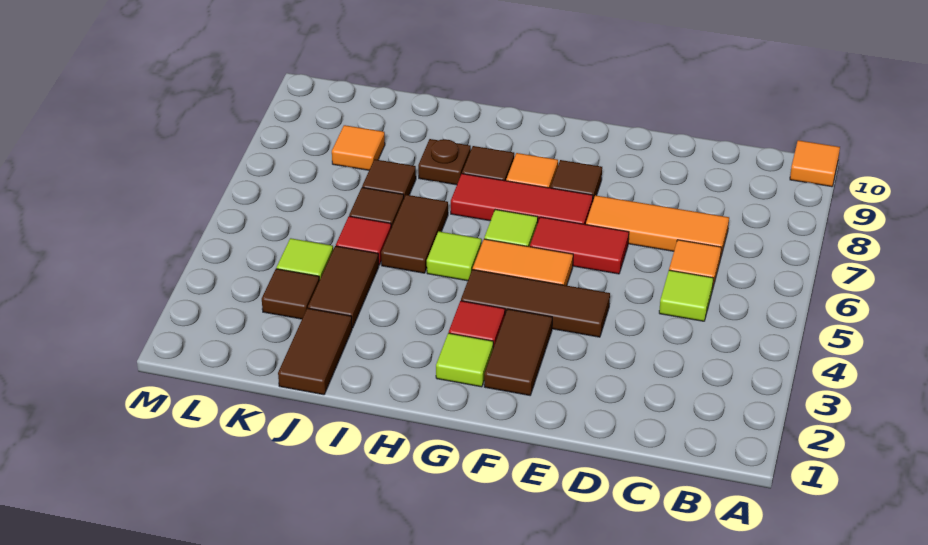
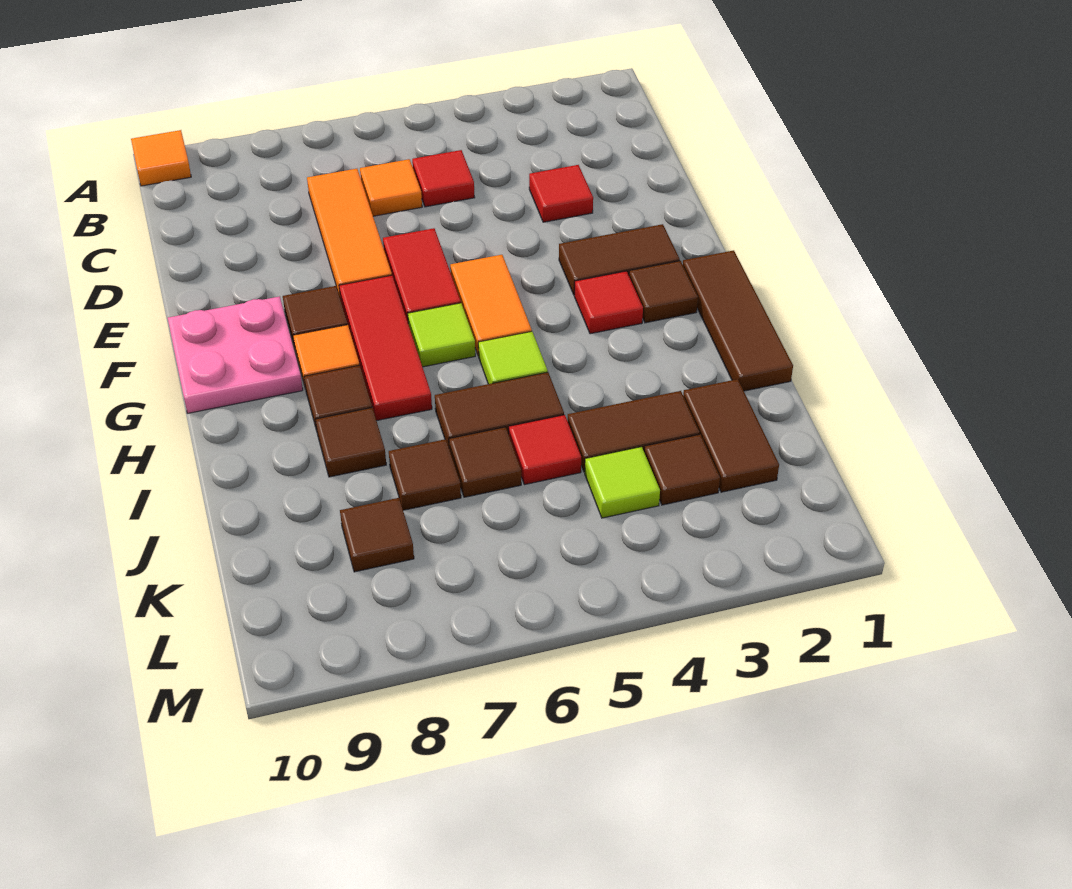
lime 1x1 tile [659,270,714,321] -> red 1x1 tile [412,150,475,207]
none -> red 1x1 tile [529,165,593,222]
brown 1x3 tile [461,269,610,337] -> brown 1x3 tile moved to [683,250,793,391]
none -> pink 2x2 plate [168,296,303,413]
lime 1x1 tile [436,333,493,387] -> brown 1x1 tile [629,261,698,323]
brown 1x1 plate [418,139,471,185] -> brown 1x1 tile [315,408,386,477]
brown 1x2 tile [278,308,352,395] -> brown 1x2 tile turned to [683,379,779,492]
orange 1x1 tile [332,125,385,170] -> brown 1x1 tile [340,498,414,572]

